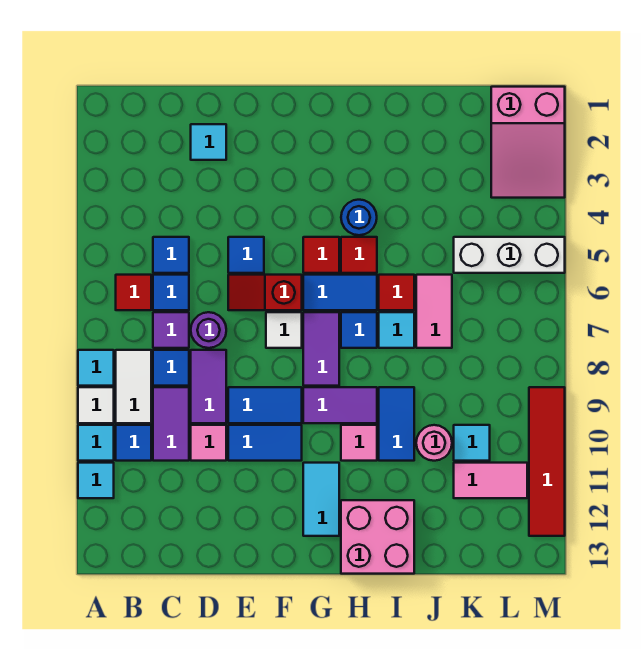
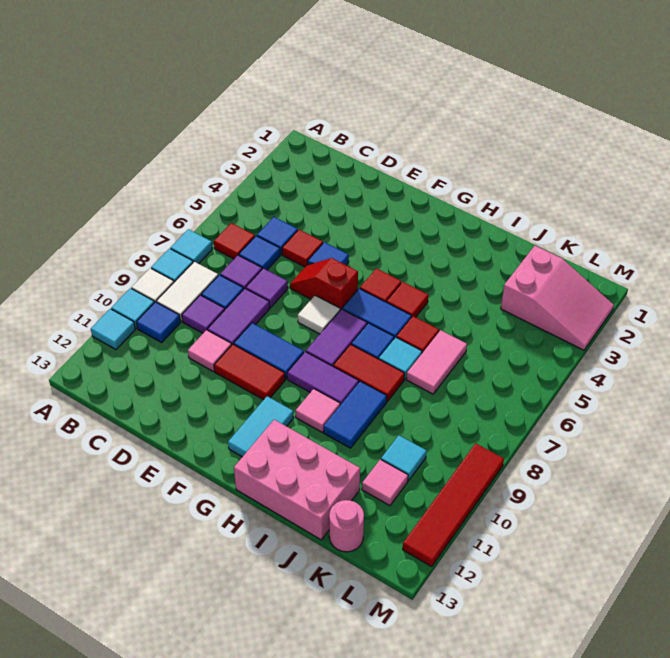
purple 1x2 tile [153,387,189,461] -> purple 1x1 tile [182,295,225,333]
cyan 1x1 tile [191,124,226,160] -> cyan 1x1 tile moved to [171,229,212,264]
none -> red 1x1 tile [282,230,323,267]
purple 1x1 round brick [191,312,226,348] -> purple 1x1 tile [246,268,288,308]
blue 1x2 tile [228,425,302,461] -> red 1x2 tile [214,344,285,400]
blue 1x1 round brick [341,200,377,235] -> none
none -> red 1x2 tile [333,344,405,401]
pink 2x2 brick [341,500,414,574] -> pink 2x3 brick [234,420,360,540]
pink 1x1 round brick [416,425,452,461] -> pink 1x1 round brick moved to [329,500,364,552]
white 1x3 brick [454,237,565,273] -> none
pink 1x2 tile [454,463,527,498] -> pink 1x1 tile [362,459,408,506]
pink 2x3 slope [491,87,565,198] -> pink 2x3 slope turned to [501,246,614,350]

